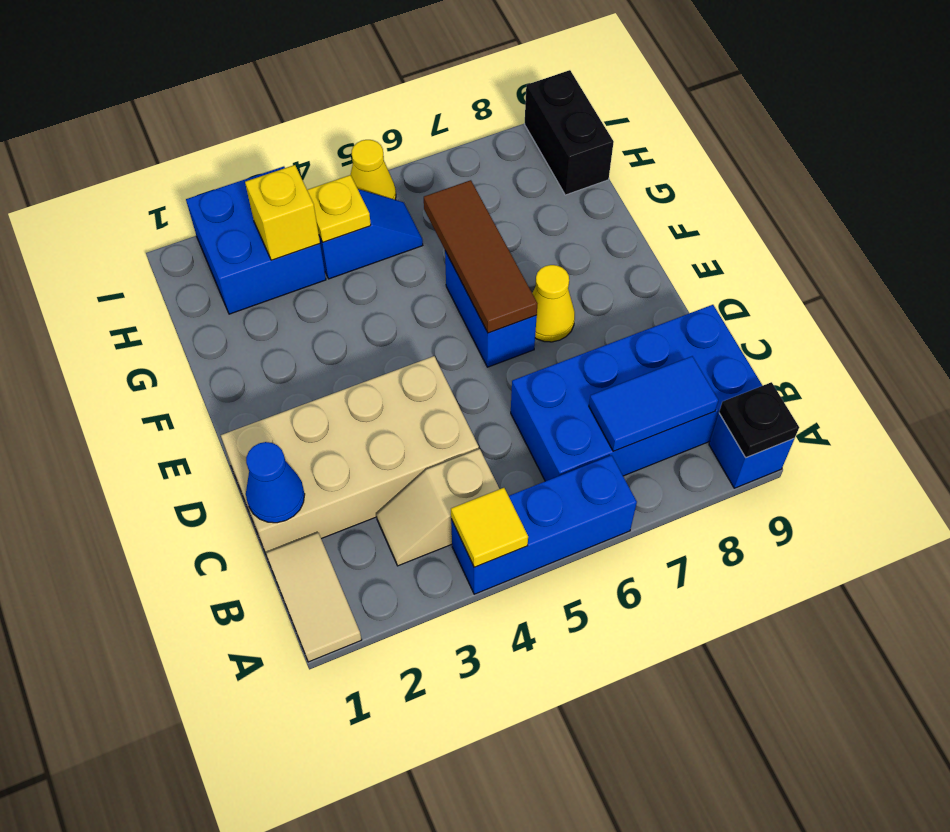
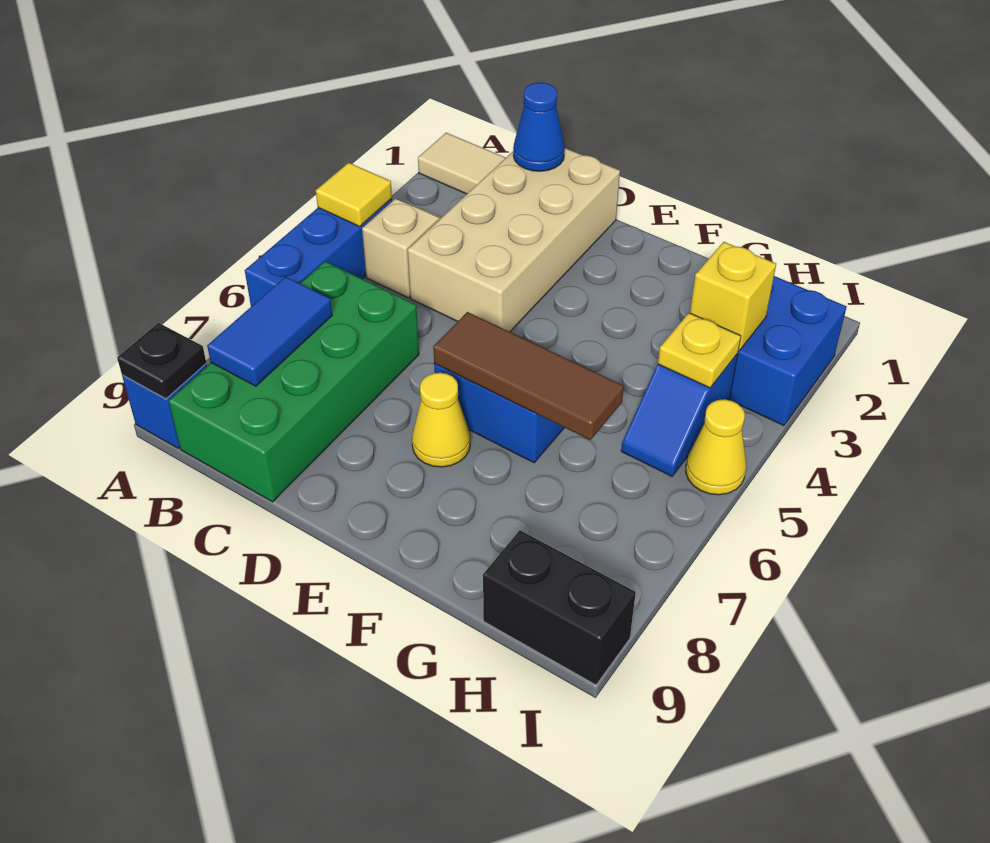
blue 2x4 brick [511,305,763,481] -> green 2x4 brick [169,261,419,502]

